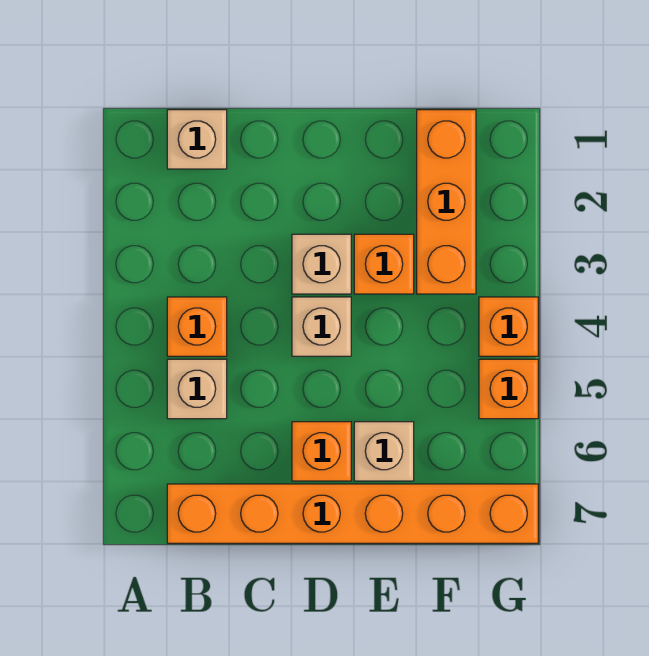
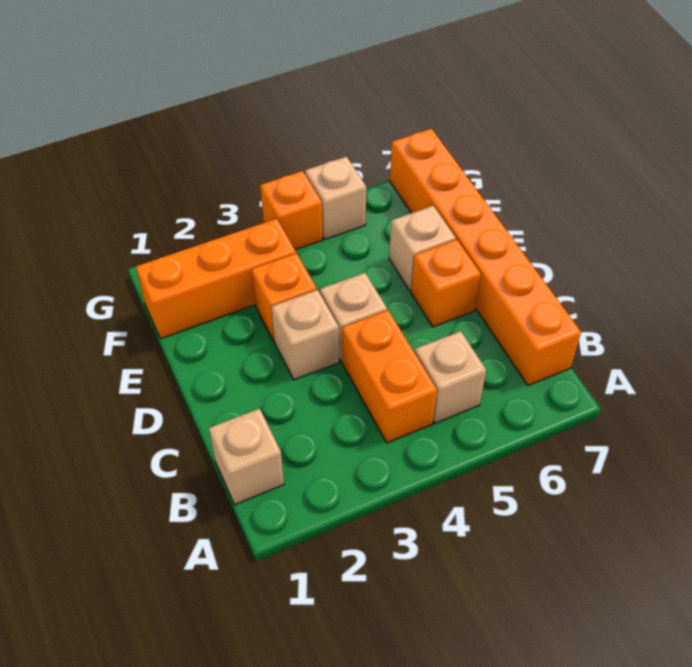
orange 1x1 brick [167,297,227,356] -> orange 1x2 brick [342,310,437,443]
orange 1x1 brick [479,359,538,419] -> tan 1x1 brick [305,157,366,239]

